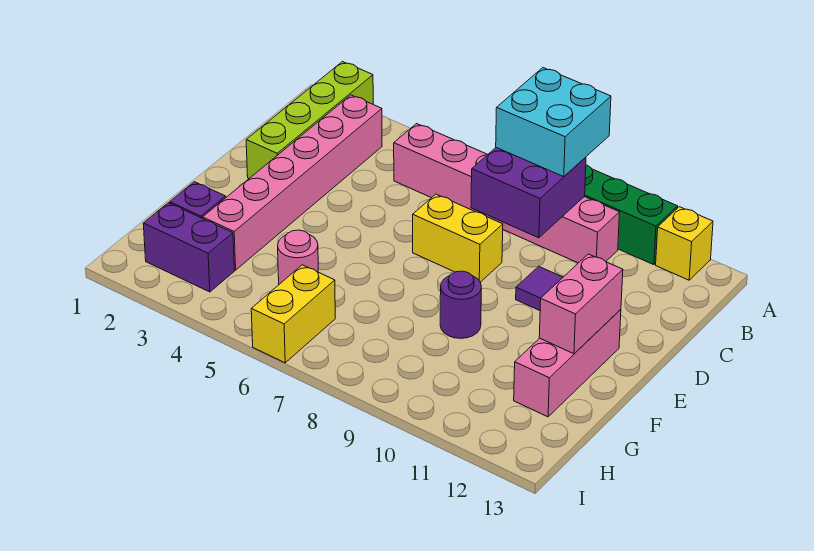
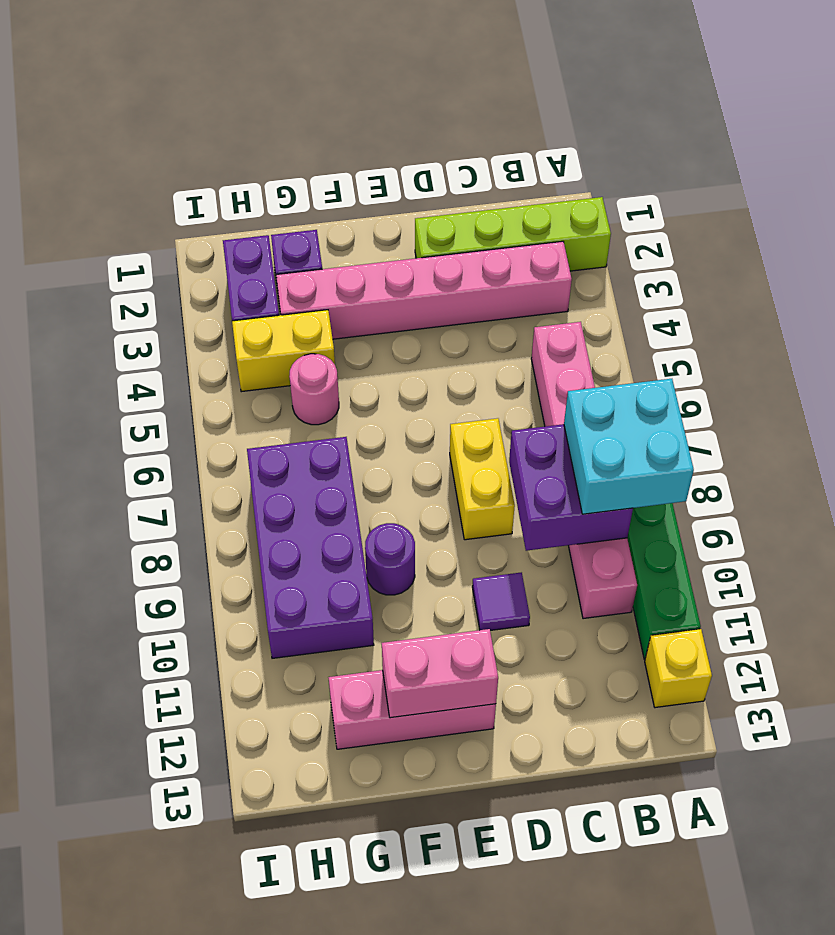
none -> purple 2x4 brick [247,437,374,658]
yellow 1x2 brick [251,265,335,363] -> yellow 1x2 brick moved to [232,310,335,392]

